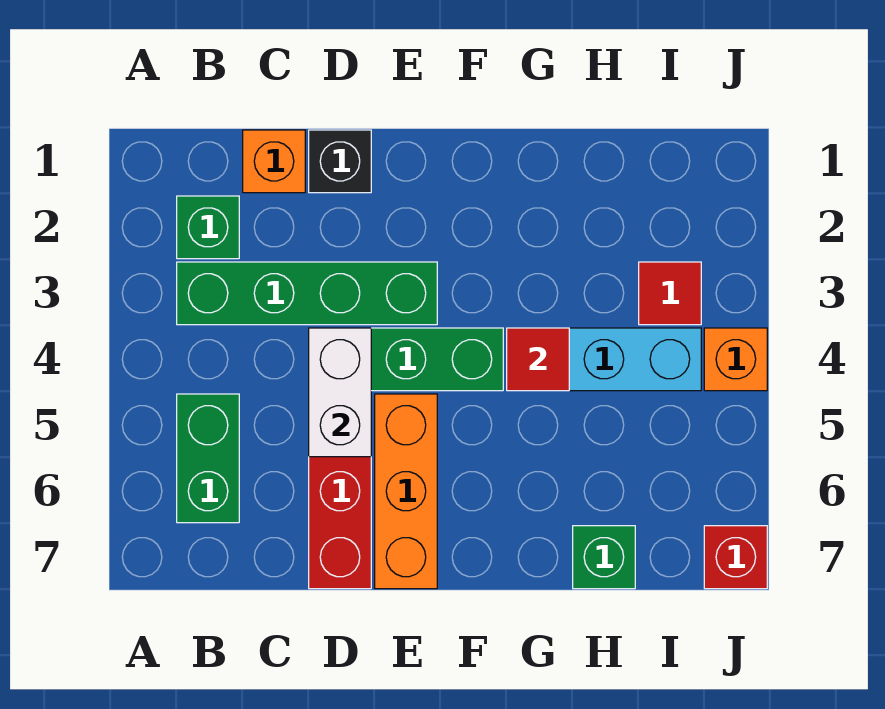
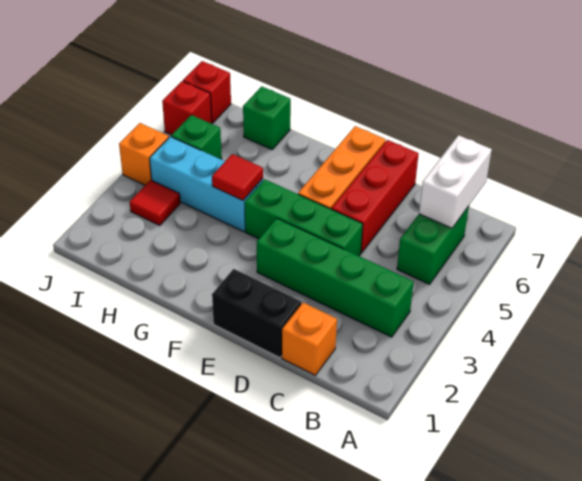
green 1x1 brick [177,196,239,259] -> green 1x1 brick moved to [171,115,222,159]
black 1x1 brick [309,130,371,193] -> black 1x2 brick [212,269,301,358]
white 1x2 brick [309,328,371,457] -> white 1x2 brick moved to [419,135,492,228]
none -> red 1x1 brick [162,81,212,135]

